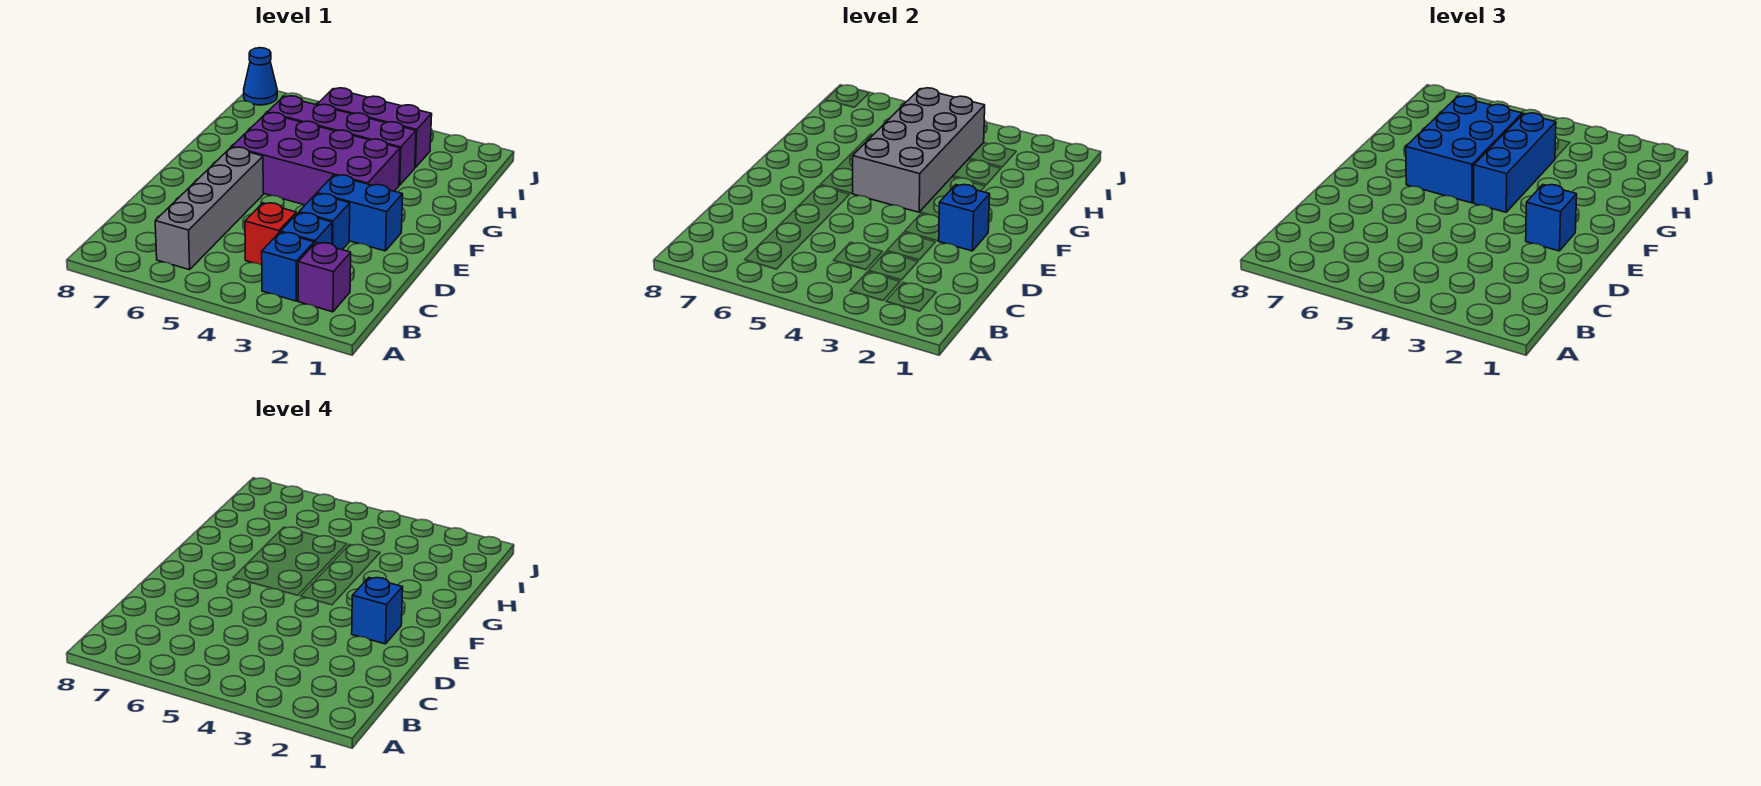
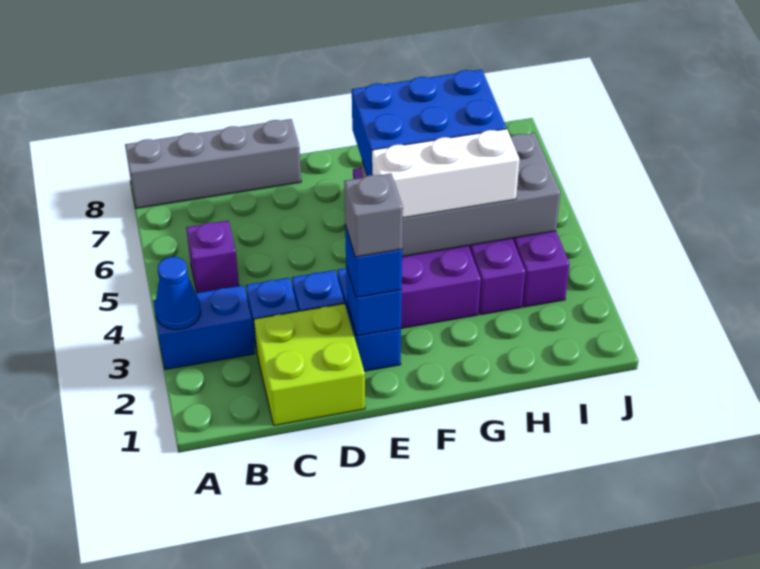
purple 1x1 brick [298,242,351,312] -> purple 1x1 brick moved to [186,221,239,293]
blue 1x1 brick [262,232,314,301] -> blue 1x2 brick [153,285,255,370]
grey 1x4 brick [155,147,263,270] -> grey 1x4 brick moved to [125,119,301,208]
none -> lime 2x2 brick [254,304,365,426]
red 1x1 brick [245,203,296,265] -> none
blue 1x1 brick [352,578,403,644] -> grey 1x1 brick [344,173,403,257]
blue 1x3 brick [1474,113,1556,212] -> white 1x3 brick [372,129,520,218]
blue 1x1 cone [244,48,277,105] -> blue 1x1 cone moved to [155,257,201,330]

